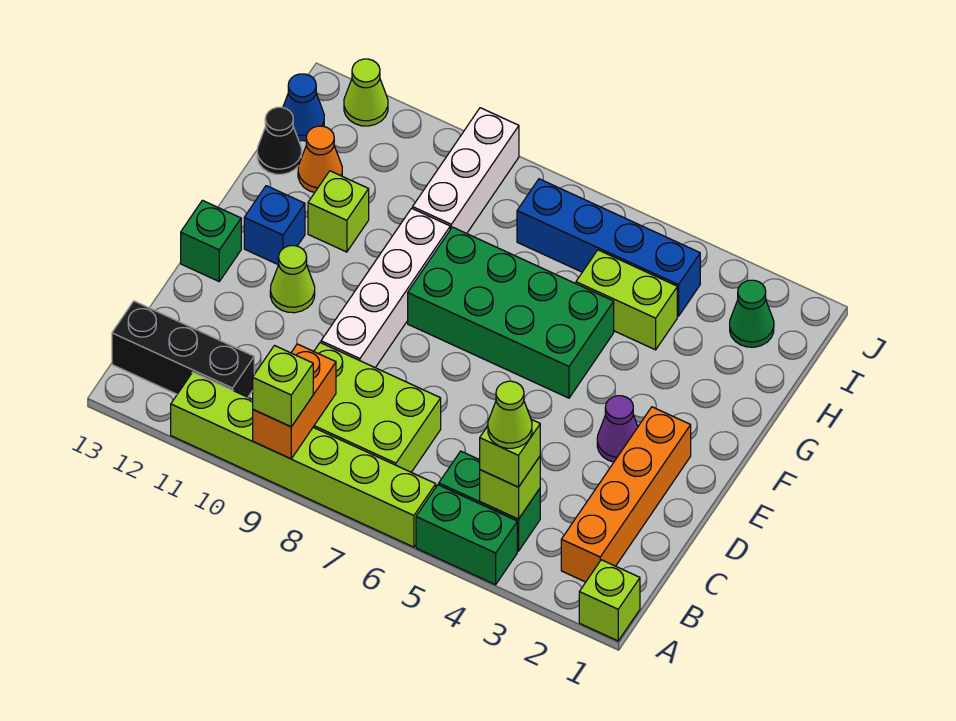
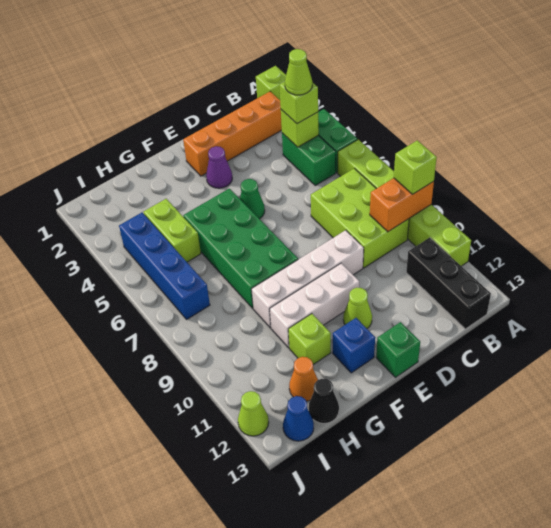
white 1x3 brick [413,108,519,233] -> white 1x3 brick moved to [270,263,359,348]
green 1x1 cone [730,280,774,347] -> green 1x1 cone moved to [240,179,265,219]

